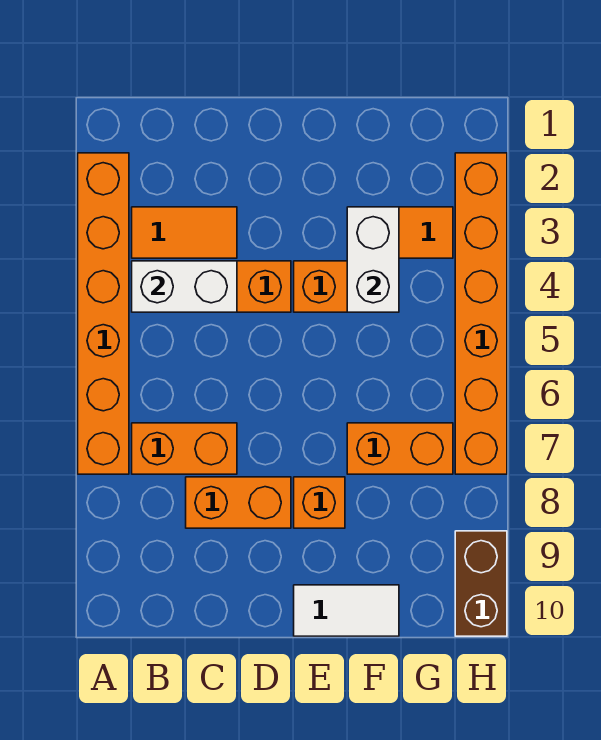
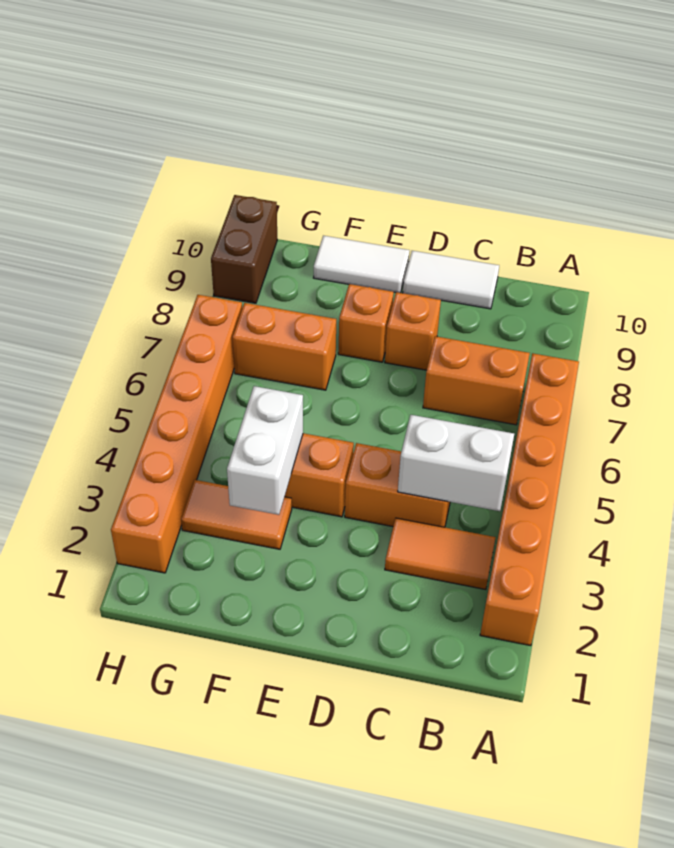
orange 1x2 brick [186,477,291,528] -> orange 1x1 brick [385,292,441,370]
none -> white 1x2 tile [403,251,499,309]

